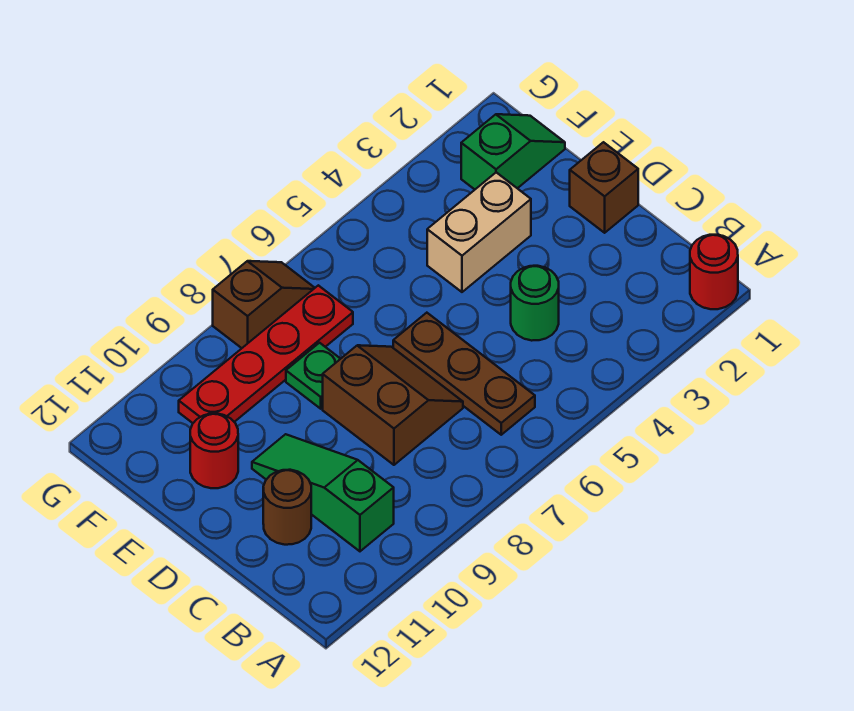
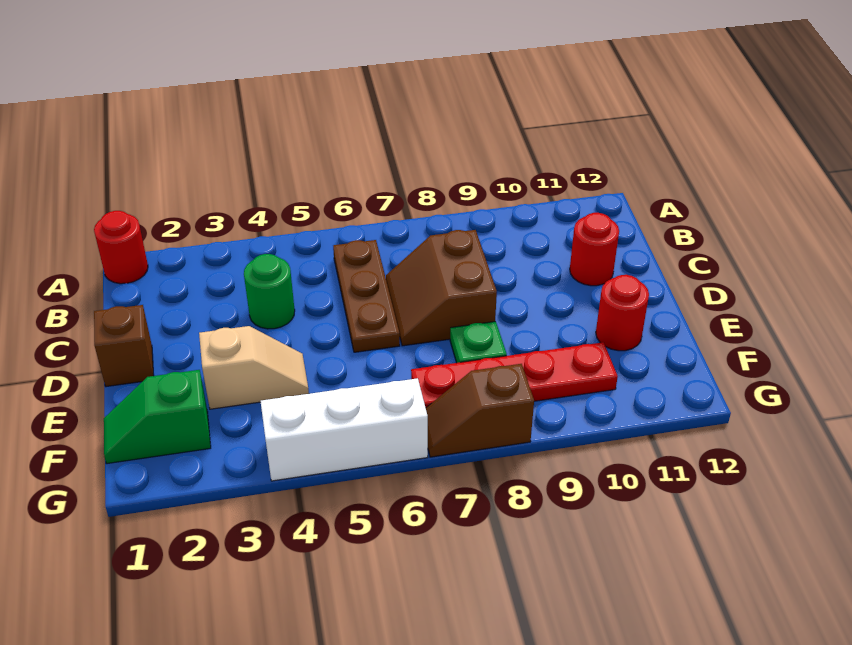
green 1x3 slope [252,434,394,551] -> none
brown 1x1 round brick [263,470,311,545] -> red 1x1 round brick [570,213,619,286]
tan 1x2 brick [427,172,531,292] -> tan 1x2 slope [199,326,309,409]
none -> white 1x3 brick [261,378,428,481]

